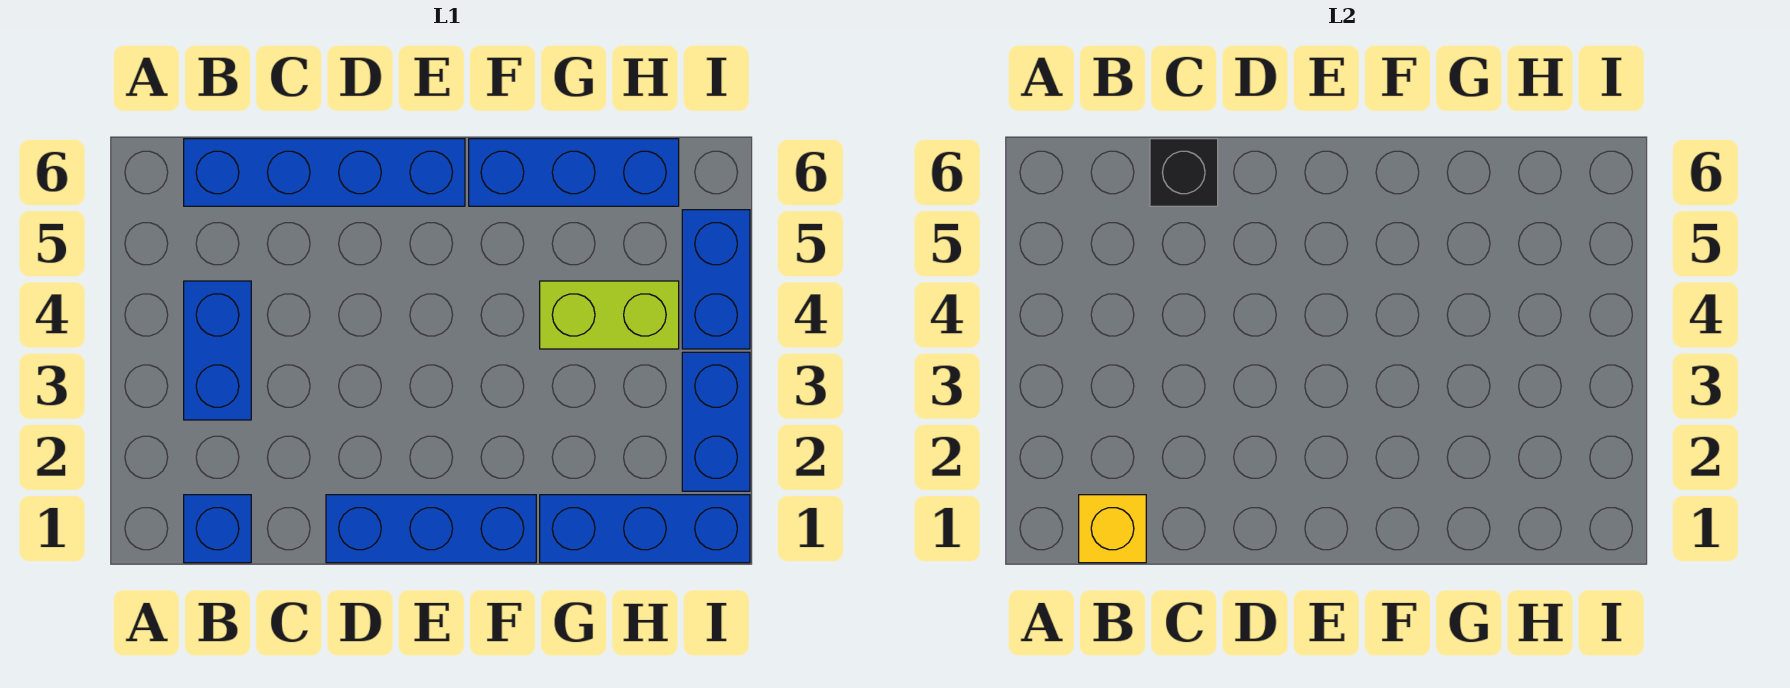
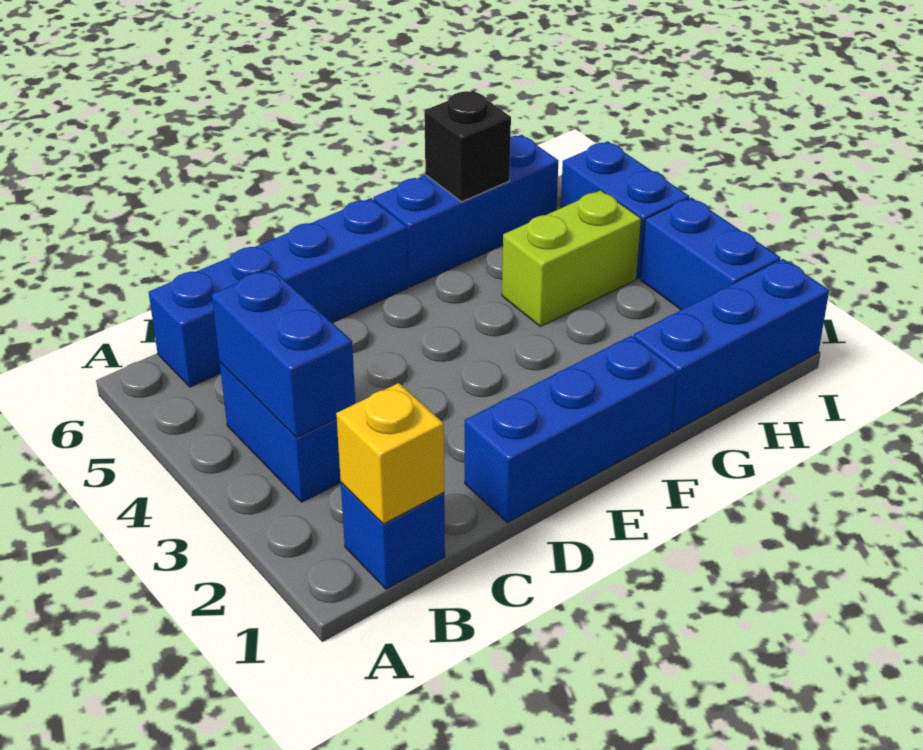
none -> blue 1x2 brick [212,269,355,438]
black 1x1 brick [1150,139,1218,206] -> black 1x1 brick moved to [424,91,511,202]

